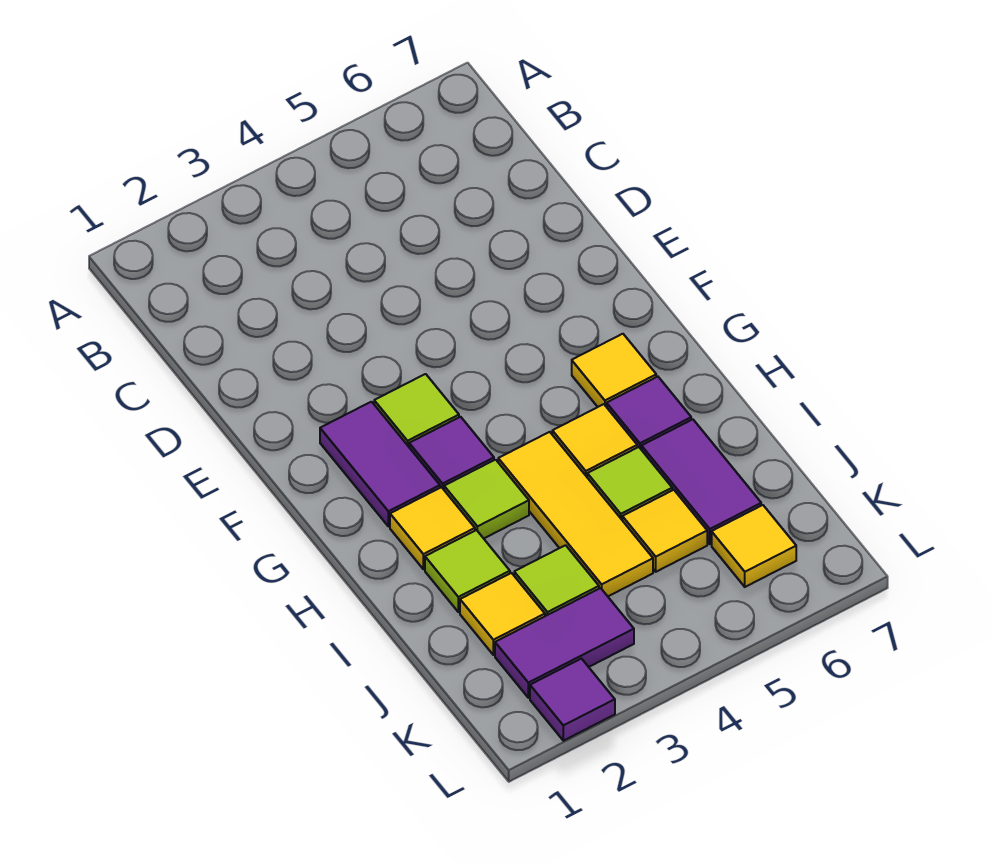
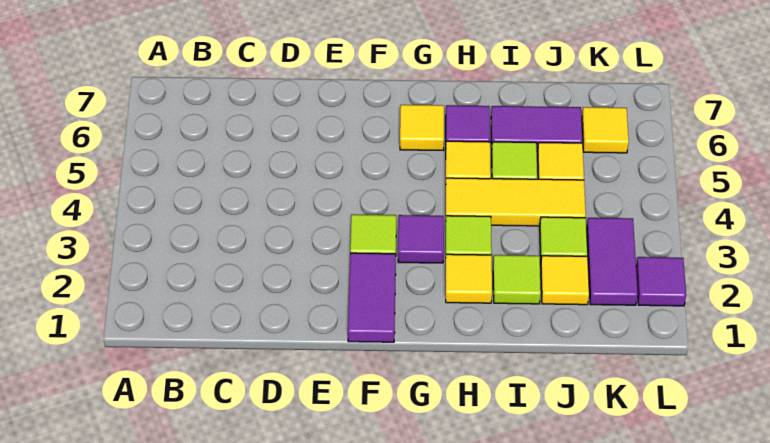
purple 1x2 tile [320,402,440,526] -> purple 1x2 tile turned to [348,253,396,342]

